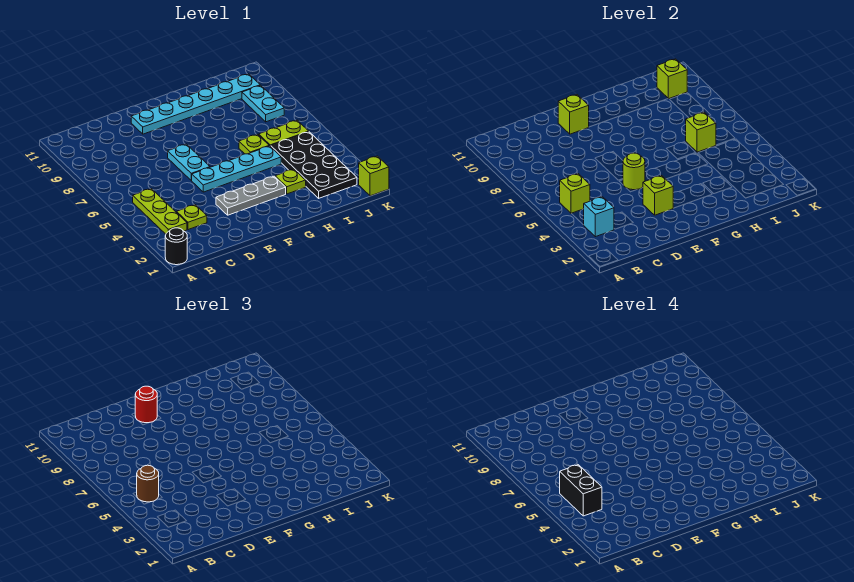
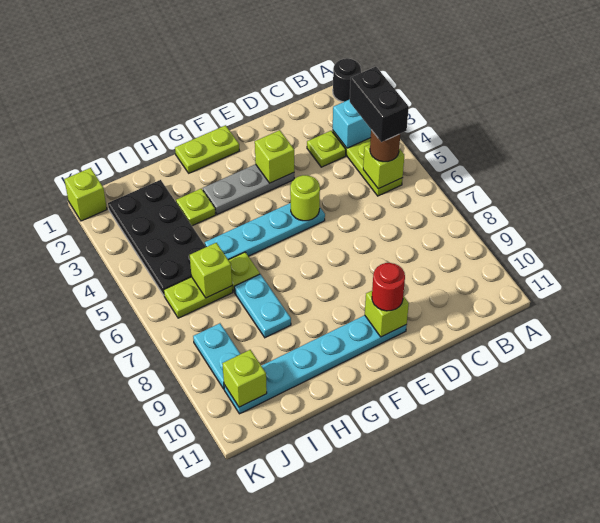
cyan 1x2 plate [168,144,210,180] -> cyan 1x2 plate moved to [234,274,291,338]
none -> lime 1x2 plate [175,125,239,173]

